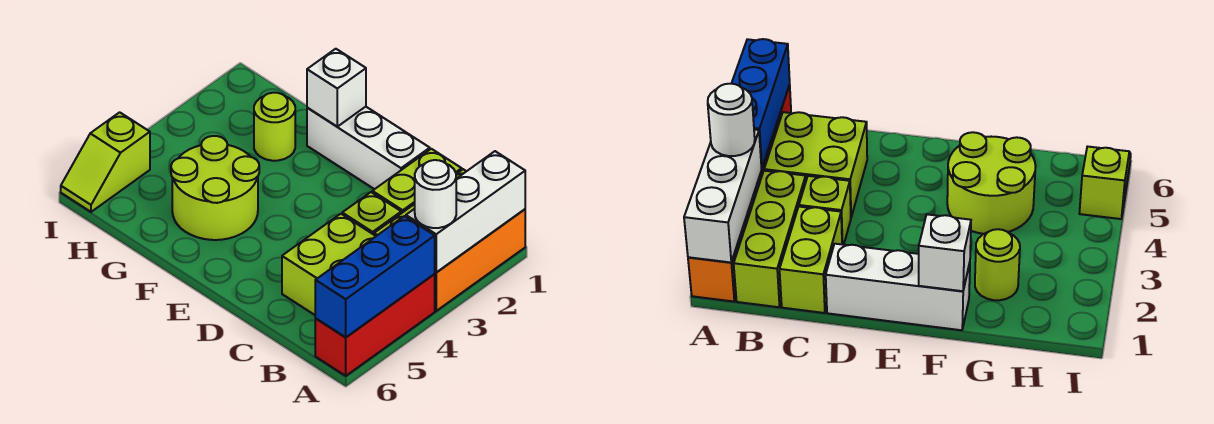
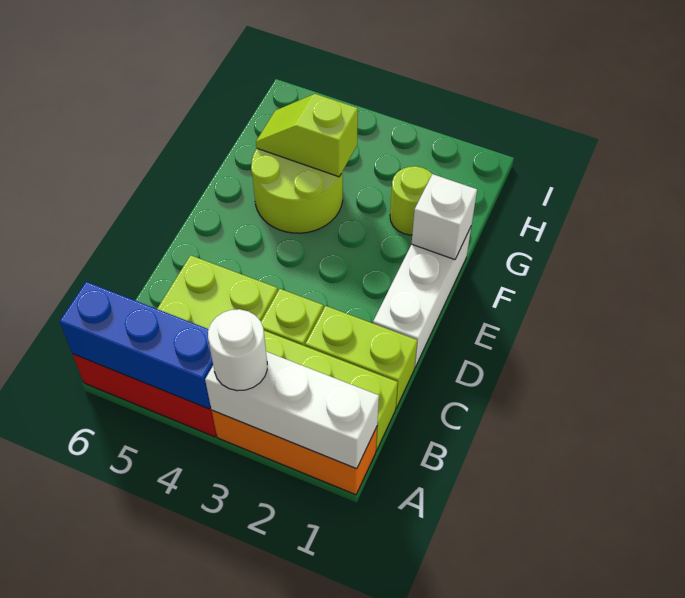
lime 1x2 slope [61,112,150,212] -> lime 1x2 slope moved to [256,94,358,177]

